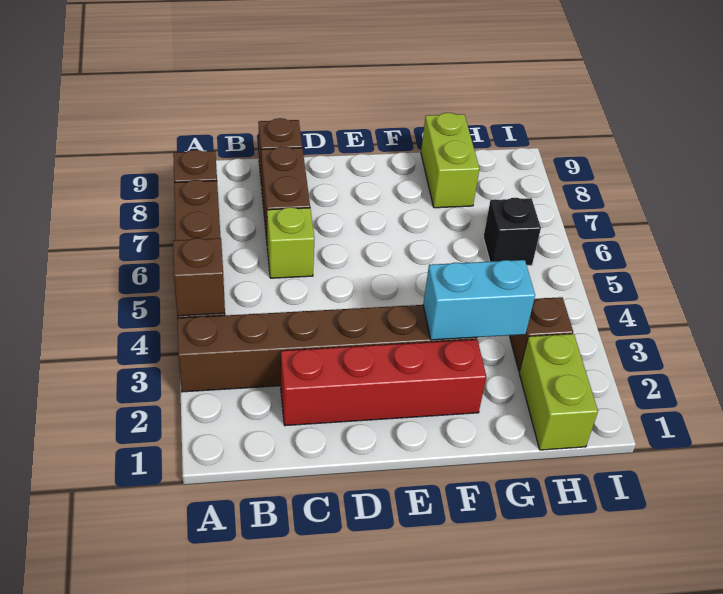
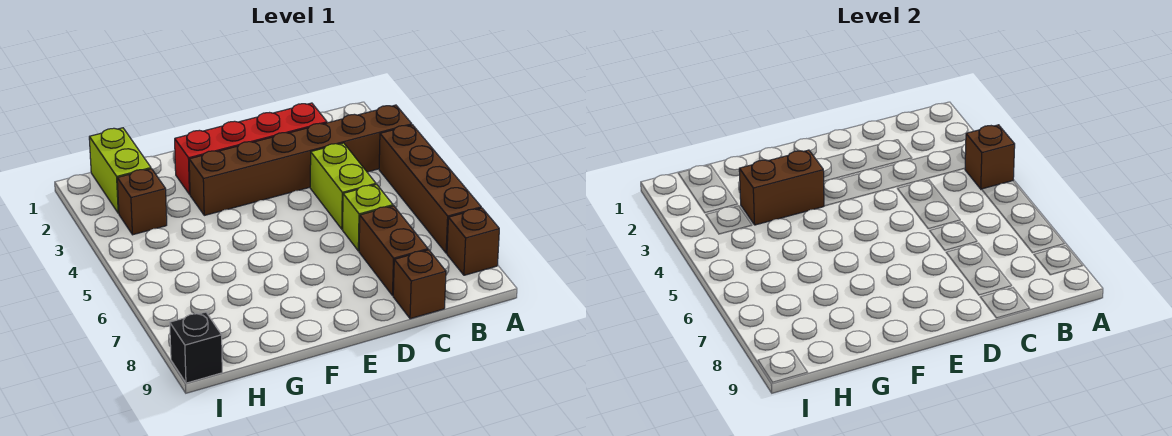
cyan 1x2 brick [423,260,535,340] -> brown 1x2 brick [739,150,824,225]
lime 1x2 brick [421,113,479,208] -> lime 1x2 brick moved to [310,143,376,229]
black 1x1 brick [483,198,541,265] -> black 1x1 brick moved to [170,312,222,383]

